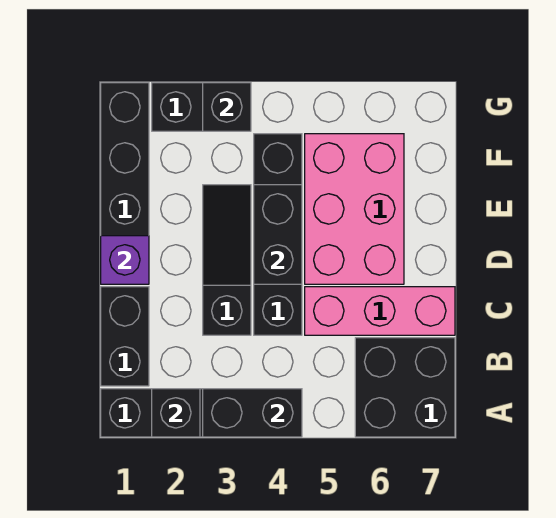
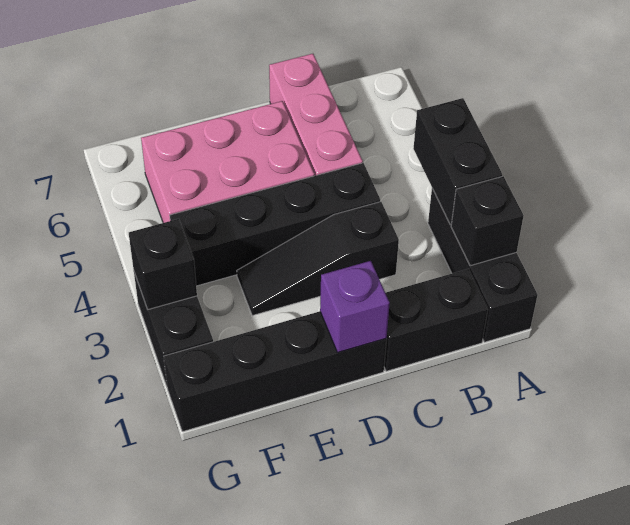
black 2x2 brick [355,338,455,437] -> none
black 1x2 brick [254,185,302,284] -> none

